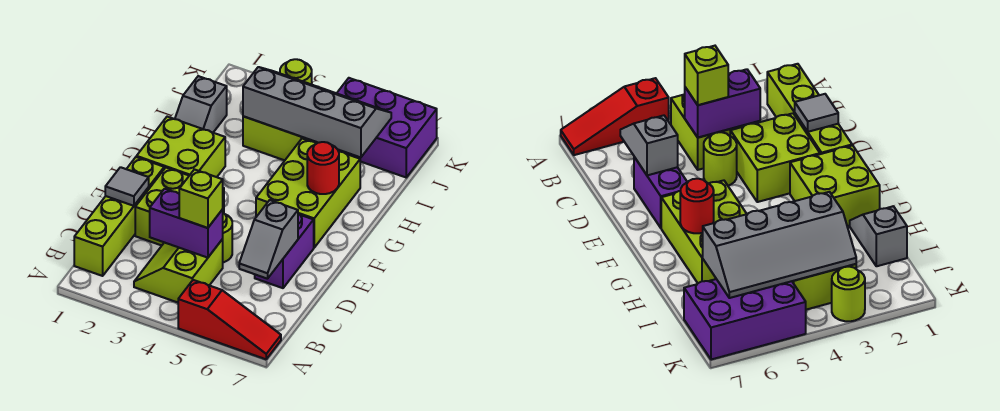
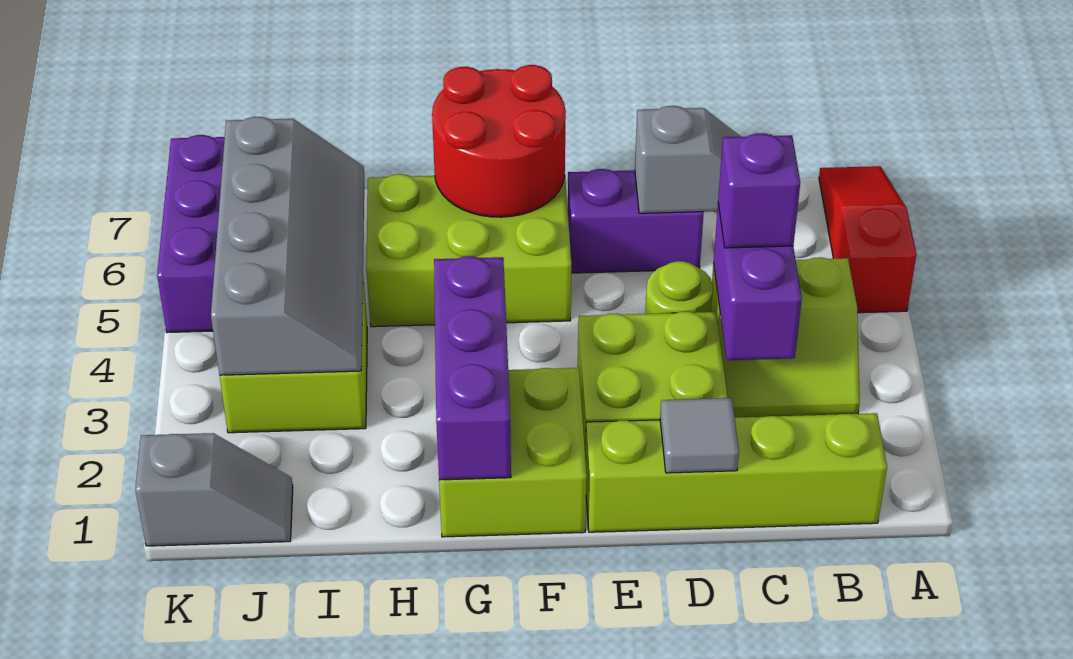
lime 1x1 brick [179,169,223,228] -> purple 1x1 brick [718,133,800,248]
none -> purple 1x3 brick [434,256,511,480]
red 1x1 round brick [307,142,339,194] -> red 2x2 round brick [432,65,566,217]
grey 1x2 slope [175,76,227,132] -> grey 1x2 slope moved to [135,433,293,546]
grey 2x4 slope [243,67,391,157] -> grey 2x4 slope turned to [211,117,365,375]
lime 1x1 round brick [280,59,312,84] -> none

